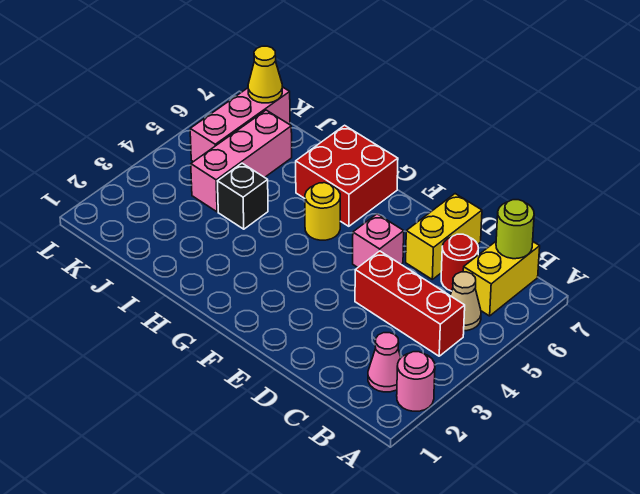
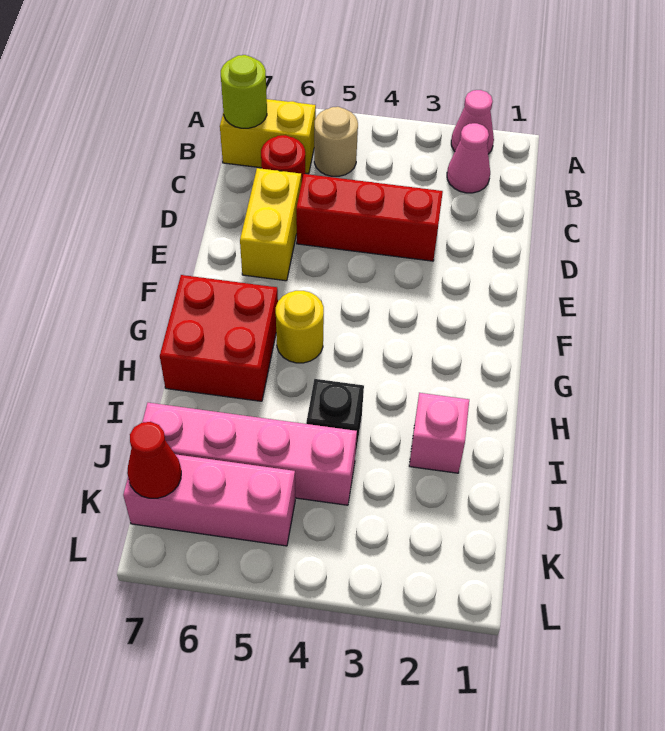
pink 1x1 round brick [397,352,435,411] -> pink 1x1 cone [451,90,494,154]
red 1x3 brick [355,251,465,356] -> red 1x3 brick turned to [296,174,443,261]
tan 1x1 cone [450,272,481,331] -> tan 1x1 round brick [314,107,358,176]
yellow 1x2 brick [406,194,482,279] -> yellow 1x2 brick turned to [240,168,301,281]
pink 1x1 brick [353,214,404,267] -> pink 1x1 brick moved to [409,393,469,473]
pink 1x3 brick [191,110,292,212] -> pink 1x4 brick [142,403,357,505]
yellow 1x1 cone [248,46,282,103] -> red 1x1 cone [127,422,181,498]

